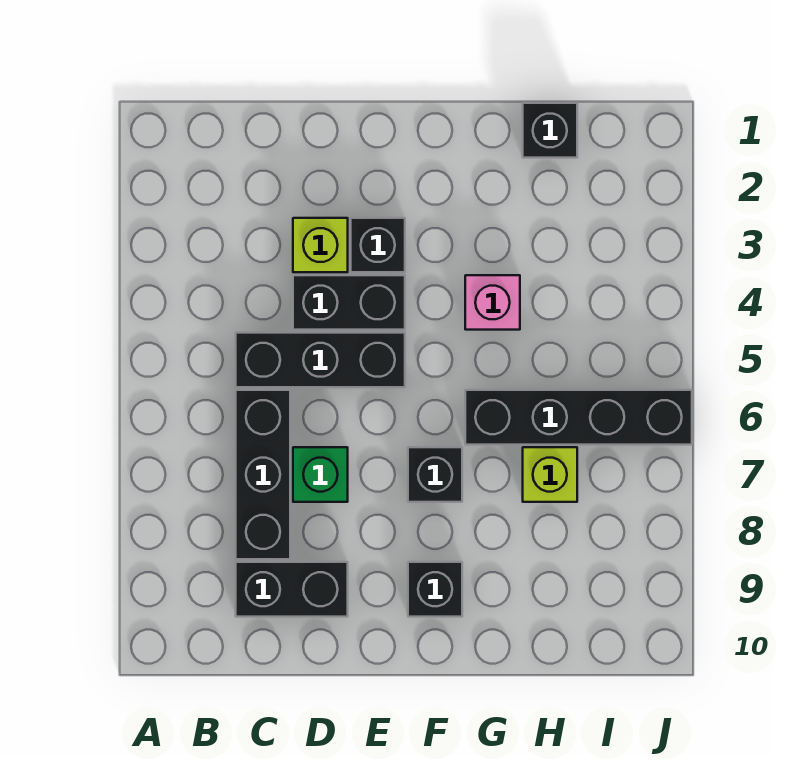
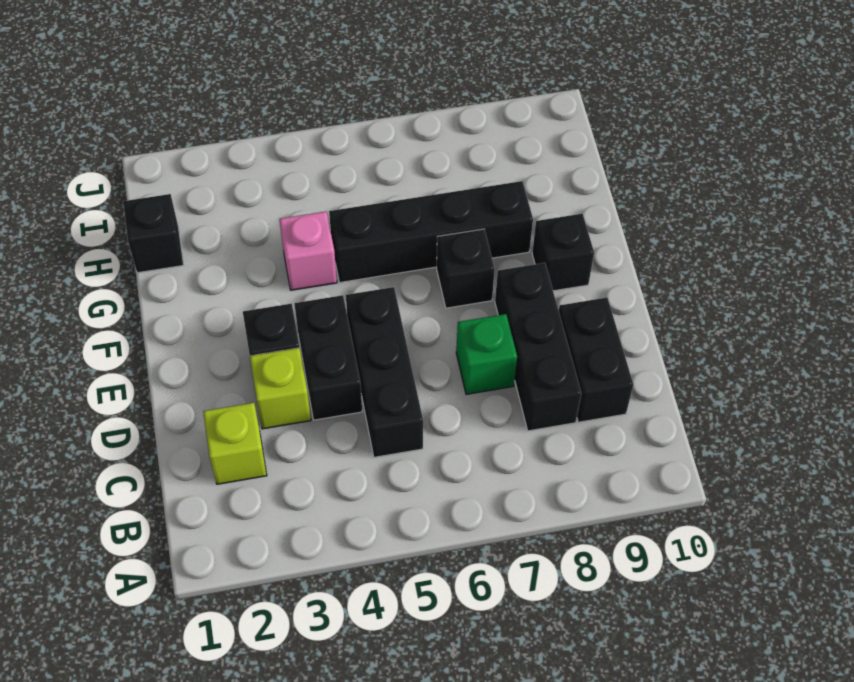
black 1x3 brick [236,390,290,559] -> black 1x3 brick turned to [495,263,581,431]
black 1x4 brick [465,390,692,445] -> black 1x4 brick turned to [329,181,533,282]
lime 1x1 brick [523,447,577,502] -> lime 1x1 brick moved to [203,403,267,484]

